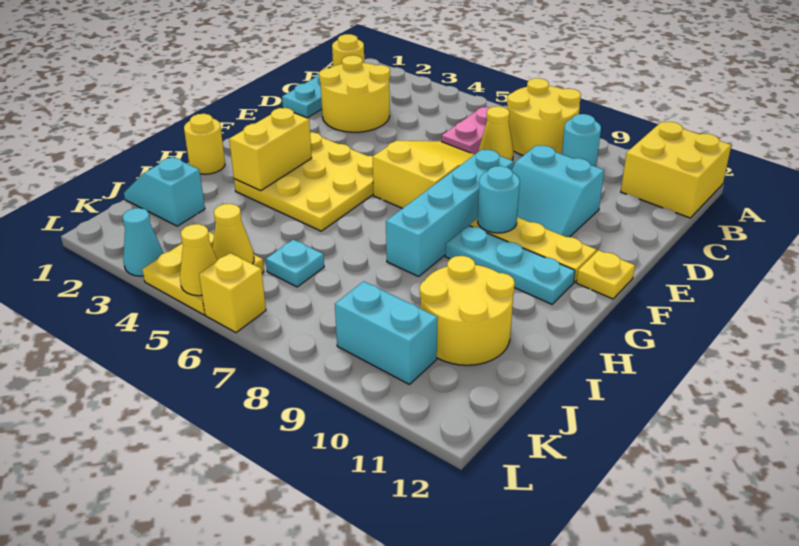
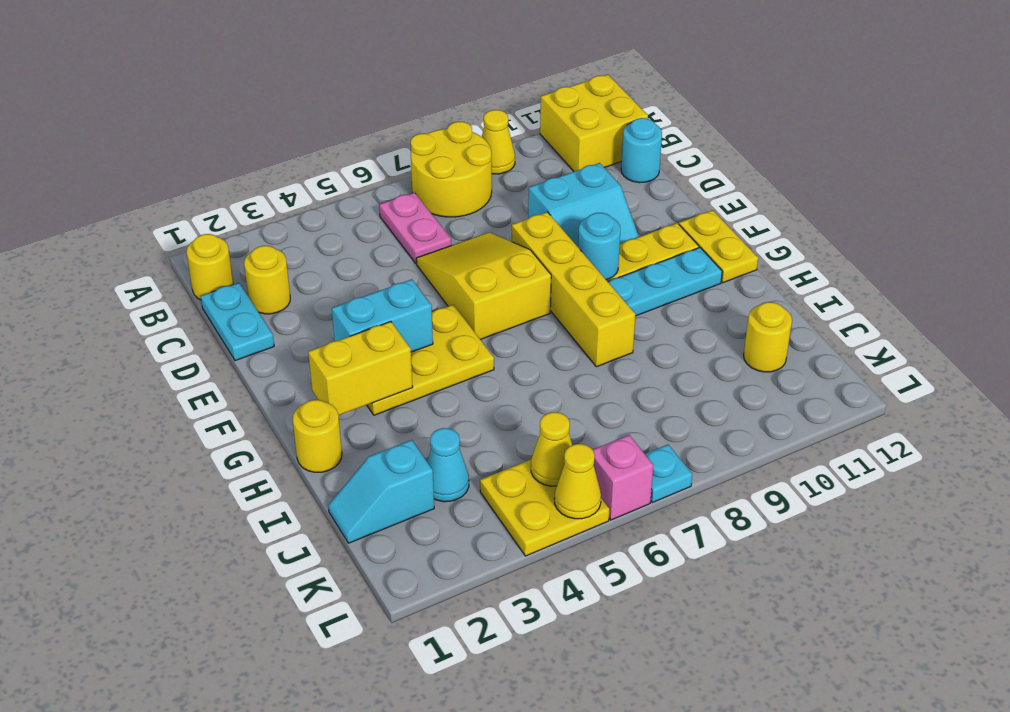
cyan 1x1 round brick [562,114,601,167] -> cyan 1x1 round brick moved to [621,118,662,183]
yellow 2x2 round brick [319,55,390,132] -> yellow 1x1 round brick [244,246,290,314]
yellow 1x1 cone [478,106,514,160] -> yellow 1x1 cone moved to [482,110,515,174]
cyan 1x4 brick [386,149,514,276] -> yellow 1x4 brick [512,212,636,367]
yellow 3x3 plate [234,132,373,231] -> yellow 2x3 plate [367,305,494,415]
yellow 1x1 plate [576,250,635,299] -> yellow 1x2 plate [679,210,758,283]
yellow 1x2 brick [229,108,312,191] -> yellow 1x2 brick turned to [308,322,413,416]
yellow 2x2 round brick [420,256,515,365] -> yellow 1x1 round brick [744,302,792,372]
cyan 1x1 plate [266,240,324,287] -> cyan 1x1 plate moved to [645,445,692,503]
cyan 1x2 brick [335,281,438,385] -> cyan 1x2 brick moved to [332,279,433,352]
cyan 1x1 cone [123,208,164,276] -> cyan 1x1 cone moved to [427,428,469,502]
yellow 1x1 brick [199,253,266,333] -> pink 1x1 brick [593,435,654,520]

